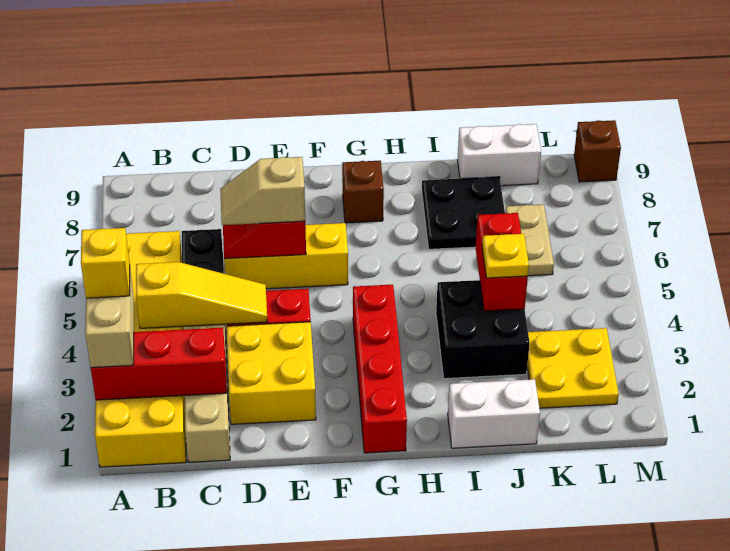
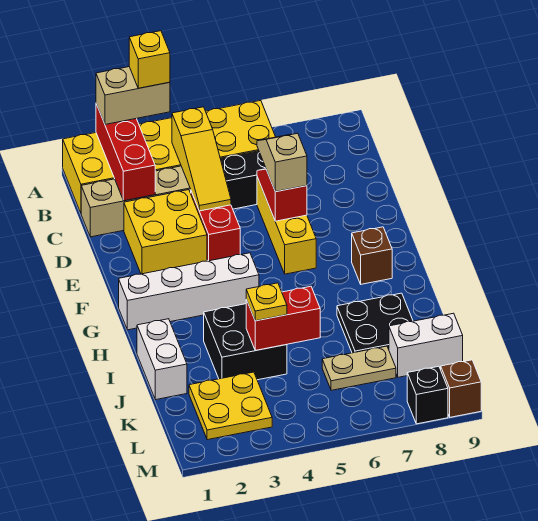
red 1x4 brick [353,285,407,453] -> white 1x4 brick [119,253,259,330]
white 1x2 brick [457,124,541,186] -> white 1x2 brick turned to [389,313,463,377]
none -> black 1x1 brick [407,366,448,424]

